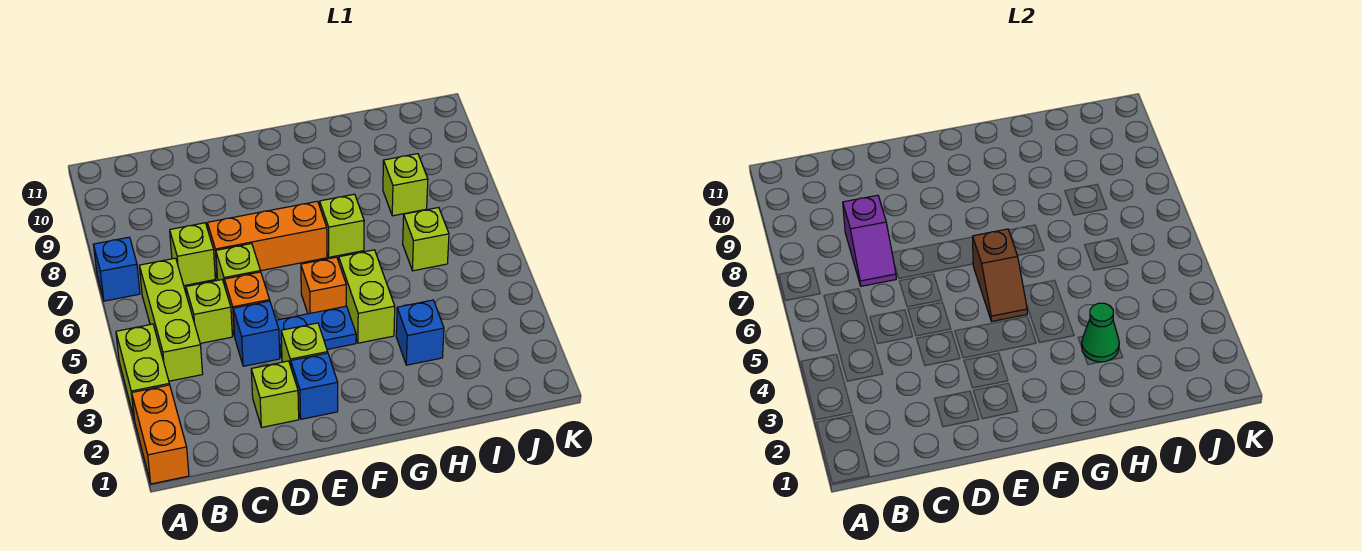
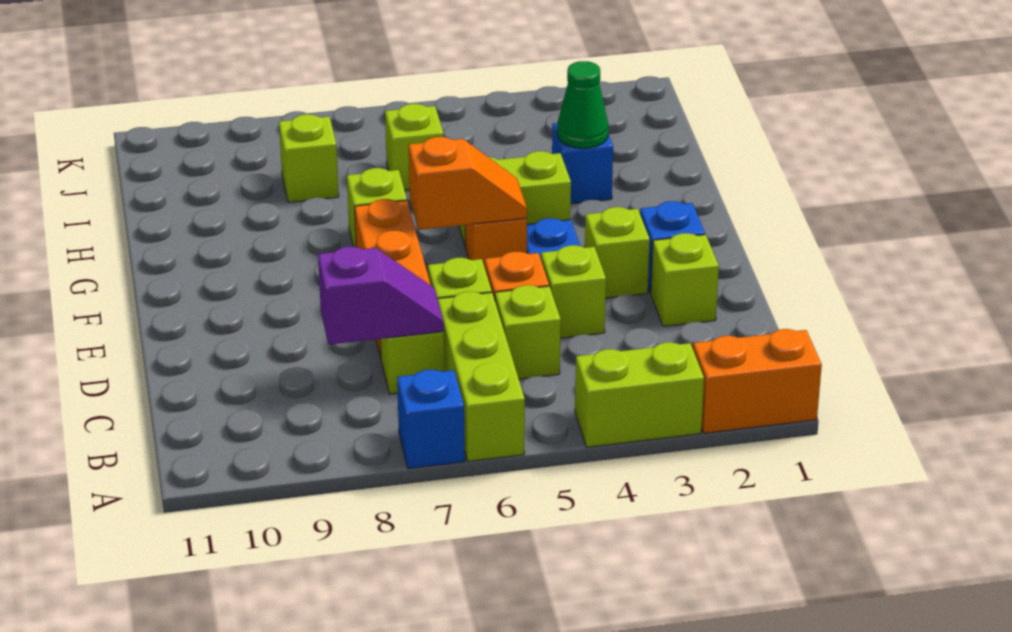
lime 1x3 brick [139,258,203,381] -> lime 1x3 brick turned to [438,292,525,461]
blue 1x1 brick [233,301,280,366] -> lime 1x1 brick [541,245,606,338]
brown 1x2 slope [973,229,1027,321] -> orange 1x2 slope [409,137,527,230]

